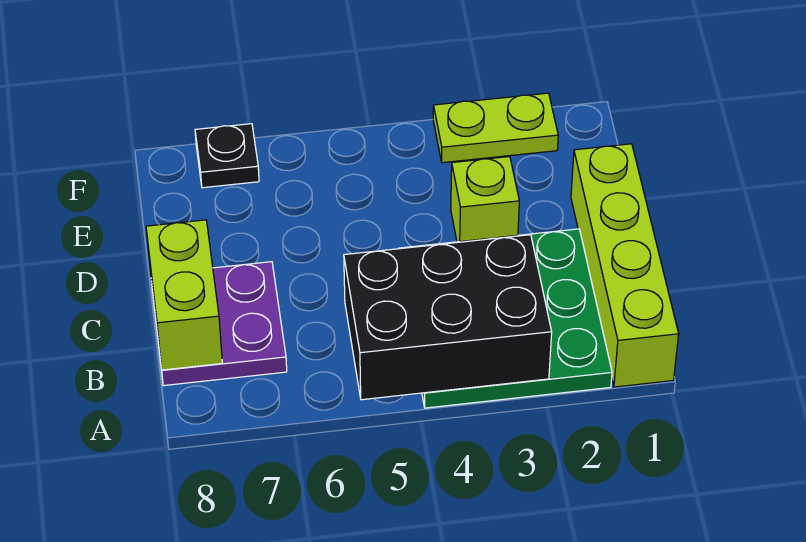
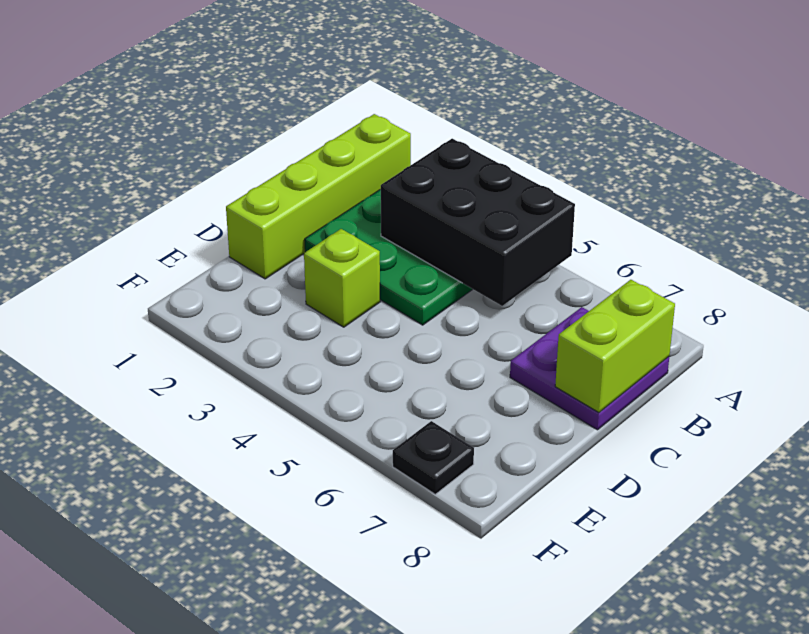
lime 1x2 plate [433,93,558,163] -> none

